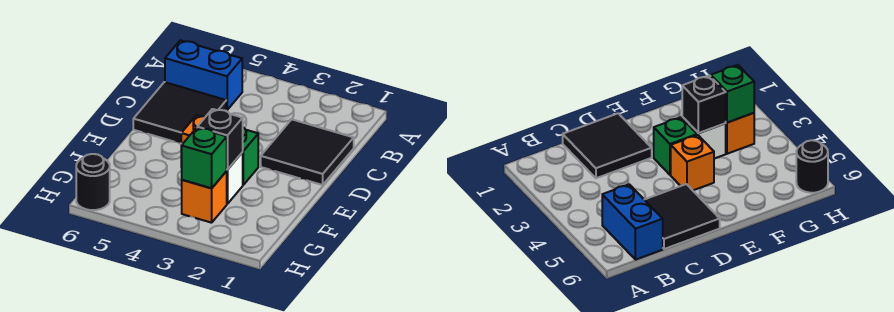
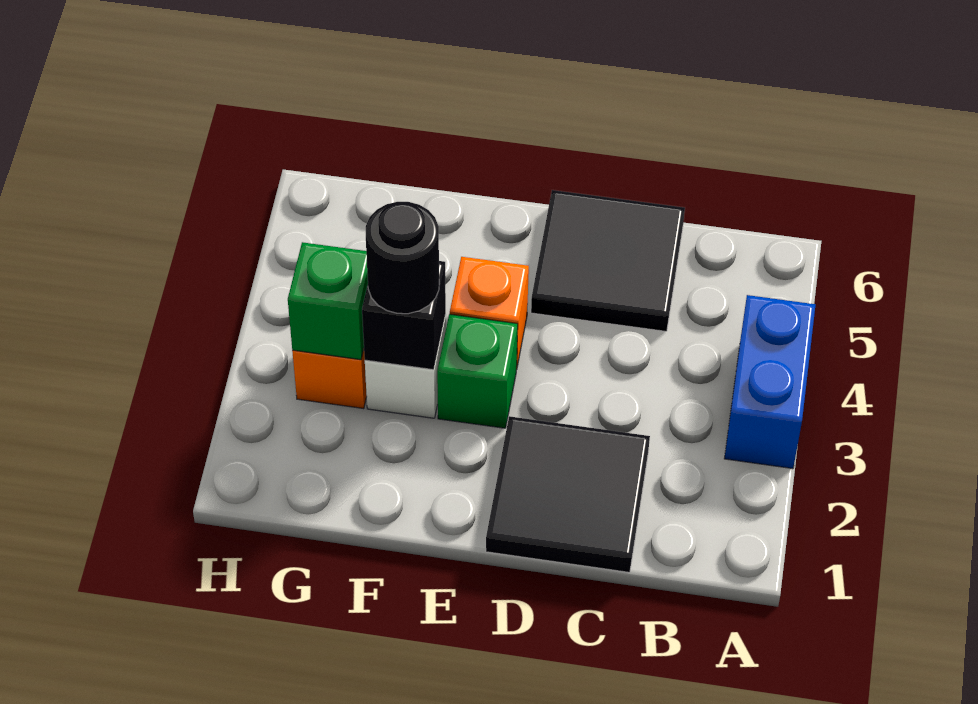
blue 1x2 brick [165,40,242,110] -> blue 1x2 brick moved to [724,295,815,469]
black 1x1 round brick [76,154,110,210] -> black 1x1 round brick moved to [366,202,439,314]

